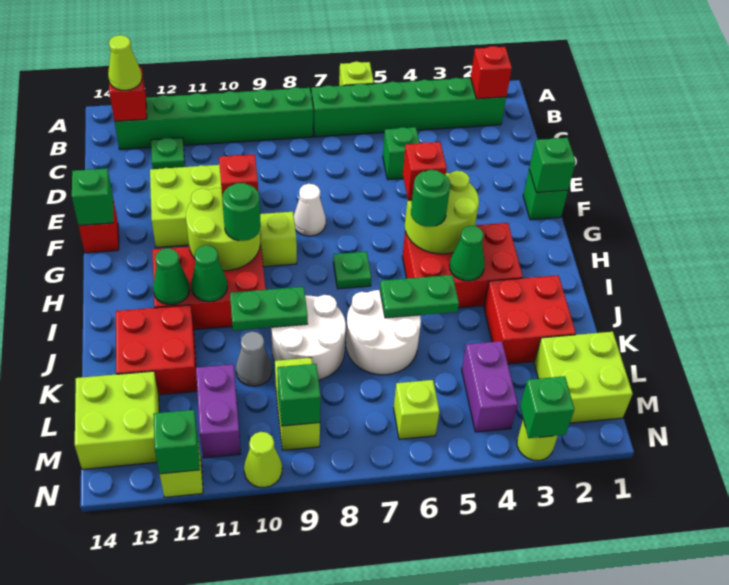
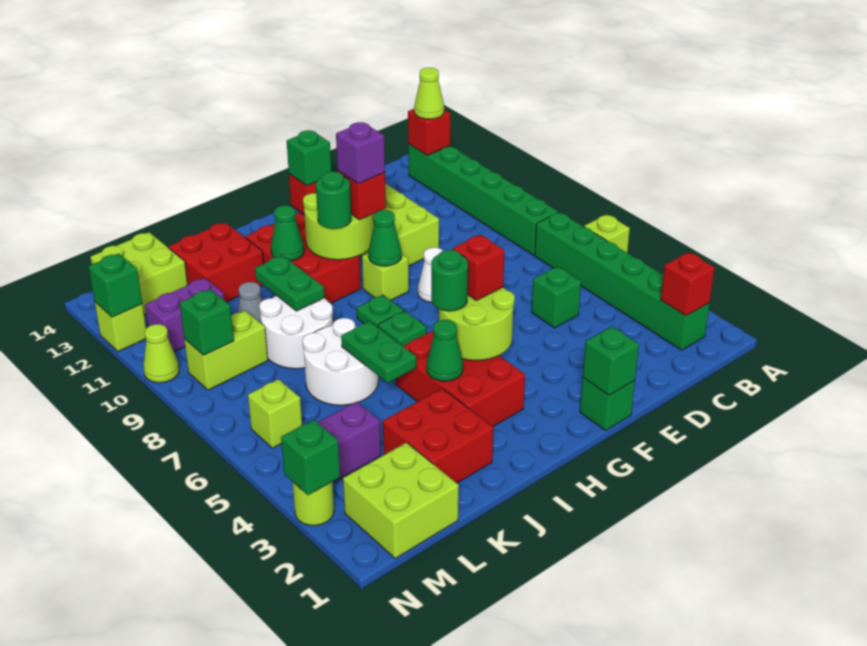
green 1x1 plate [151,138,185,169] -> green 1x1 plate moved to [356,295,404,327]
none -> purple 1x1 brick [336,122,385,184]
green 1x1 cone [153,248,190,305] -> green 1x1 cone moved to [368,210,402,266]

